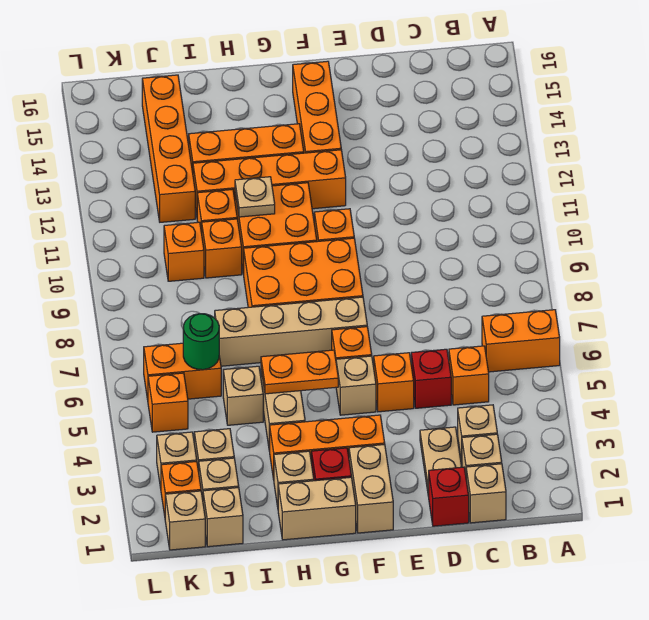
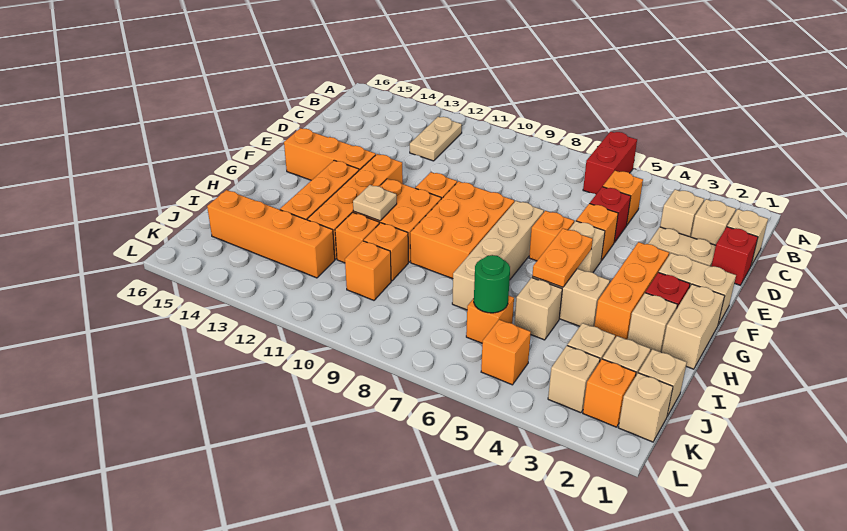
orange 1x2 brick [482,310,560,372] -> red 1x2 brick [583,131,637,194]
none -> tan 1x2 plate [410,117,462,161]
orange 1x2 brick [144,343,221,400] -> orange 1x1 brick [466,296,514,343]

